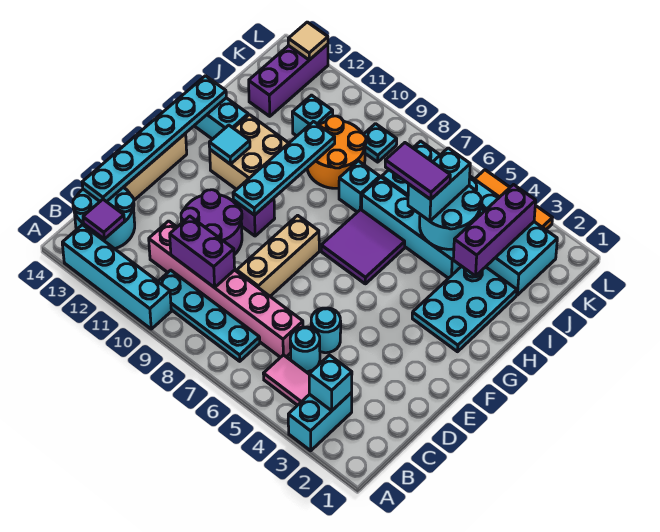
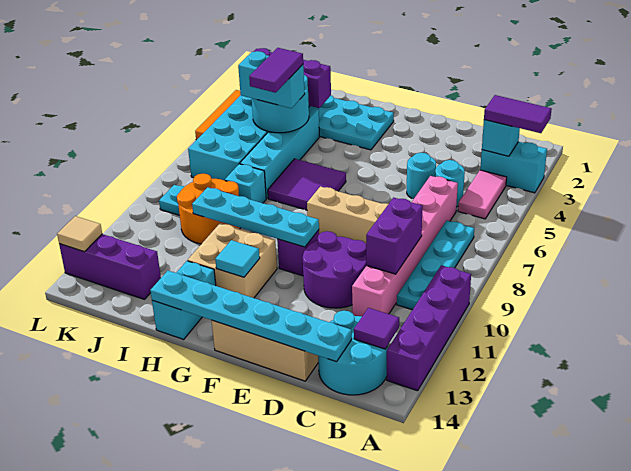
none -> purple 1x2 tile [484,95,552,133]
cyan 1x4 brick [62,225,171,329] -> purple 1x4 brick [386,265,471,391]
cyan 1x1 brick [292,95,333,136] -> none

